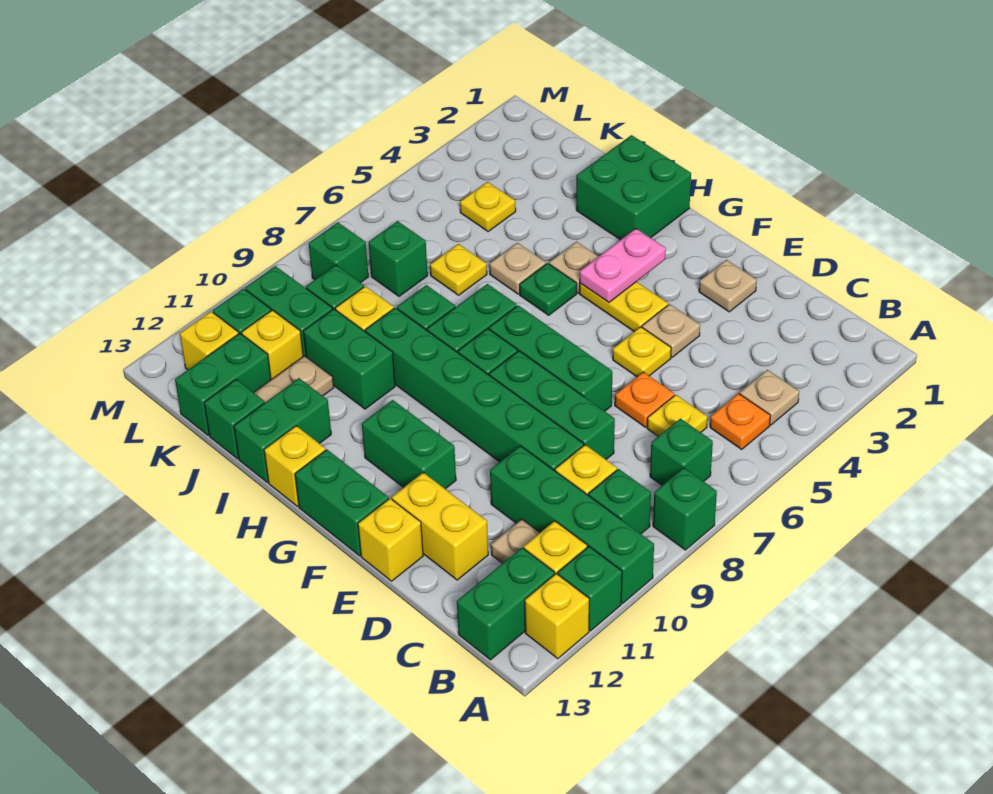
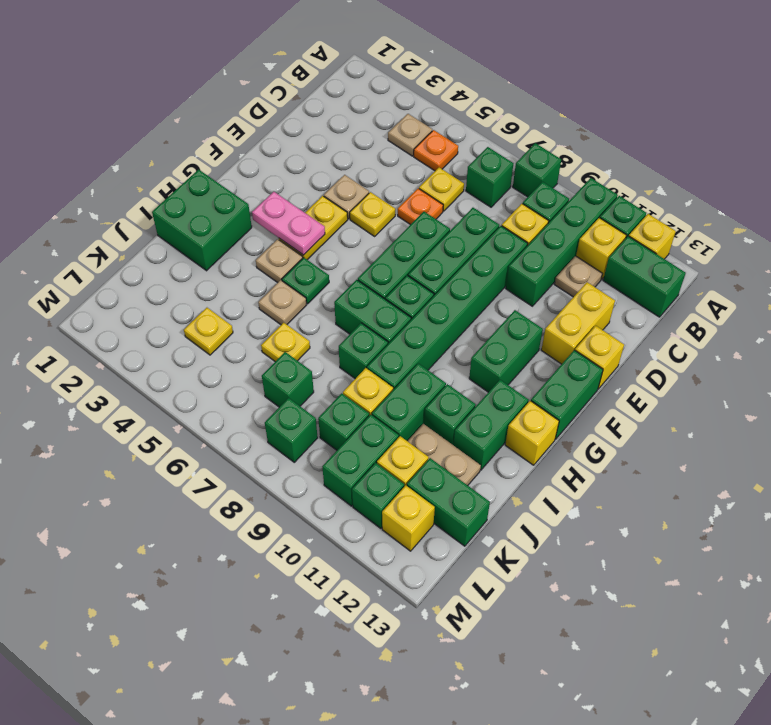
tan 1x1 plate [699,260,757,312] -> none
green 1x2 brick [234,378,331,482] -> green 1x2 brick turned to [454,380,529,470]
green 1x1 brick [204,379,265,459] -> green 1x1 brick moved to [424,384,476,445]

